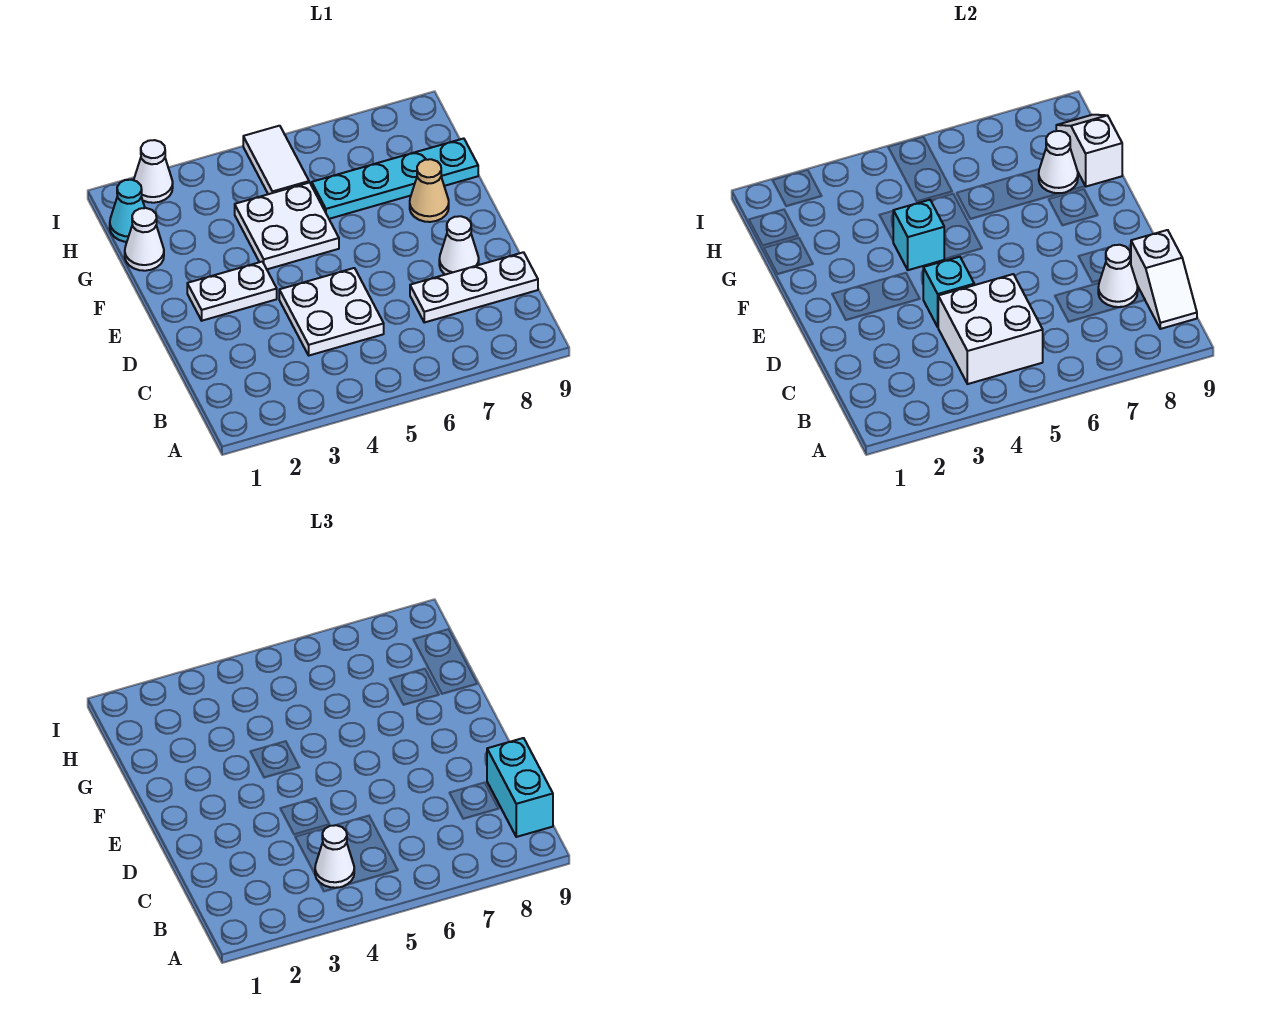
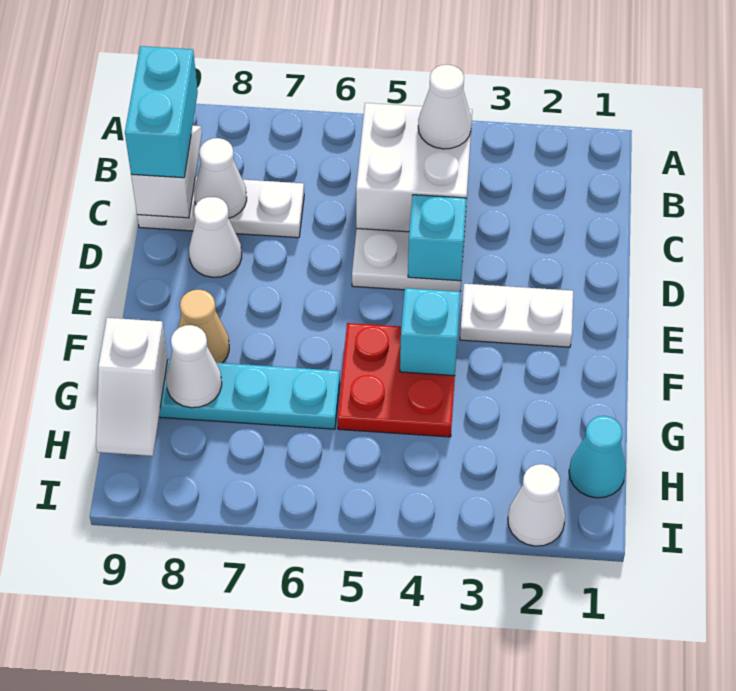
white 2x2 plate [235,183,339,269] -> red 2x2 plate [338,323,455,437]
white 1x1 cone [125,208,164,271] -> none
white 1x2 tile [243,126,309,194] -> none

